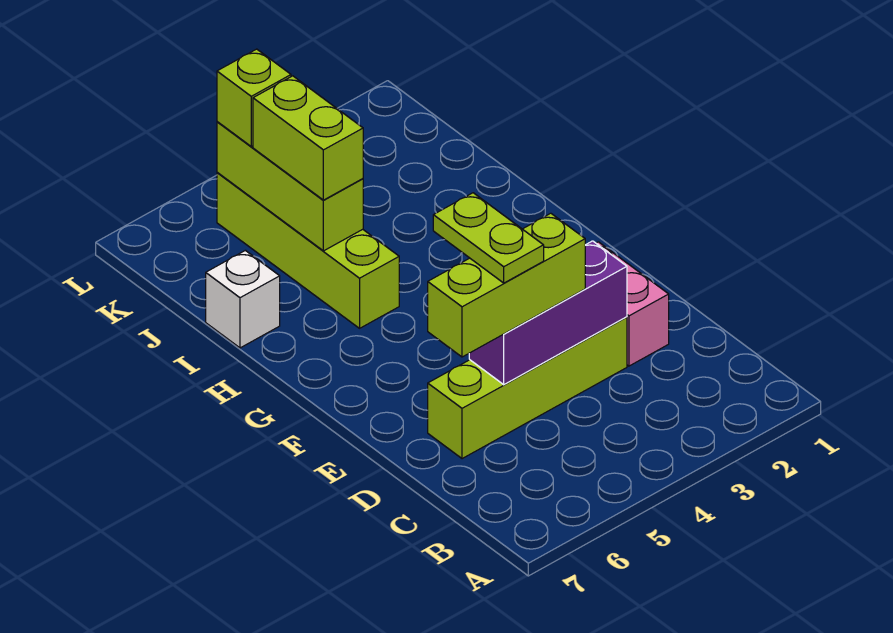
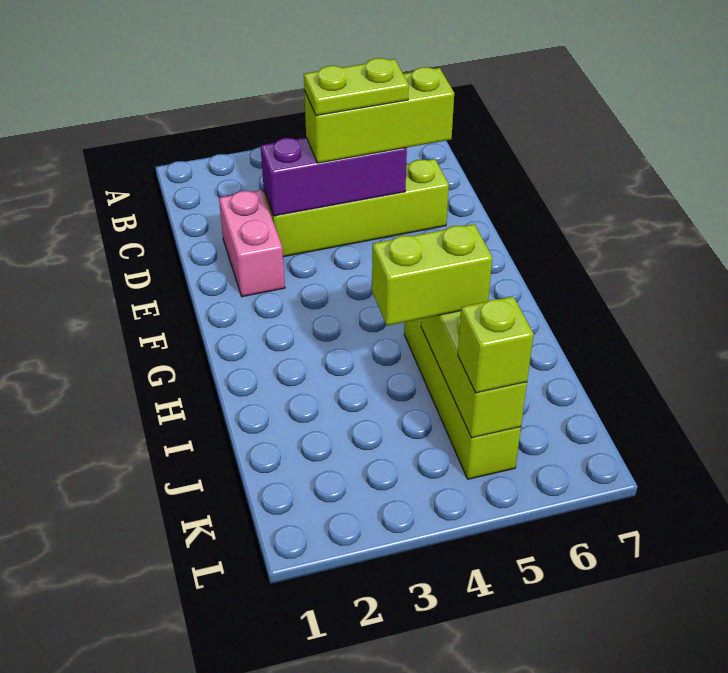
lime 1x2 plate [433,193,544,283] -> lime 1x2 plate turned to [304,58,409,116]
lime 1x2 brick [253,76,363,200] -> lime 1x2 brick turned to [372,224,492,326]
white 1x1 brick [206,250,280,348] -> none

